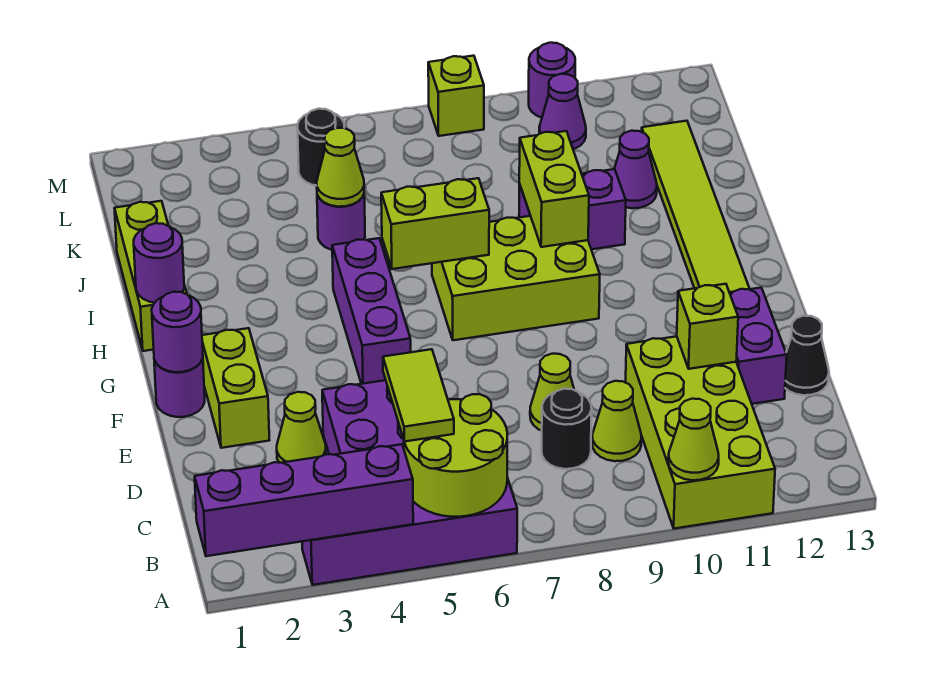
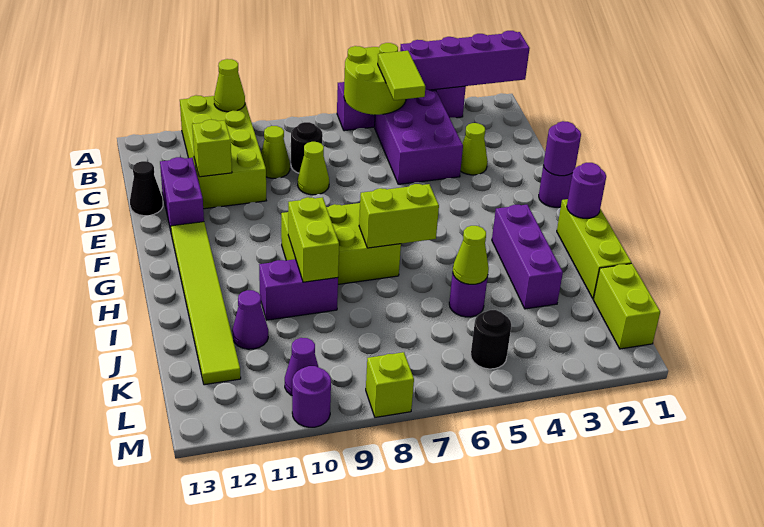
lime 1x2 brick [202,328,269,448] -> lime 1x2 brick moved to [593,264,660,349]
purple 1x3 brick [332,238,411,384] -> purple 1x3 brick moved to [492,205,563,309]

